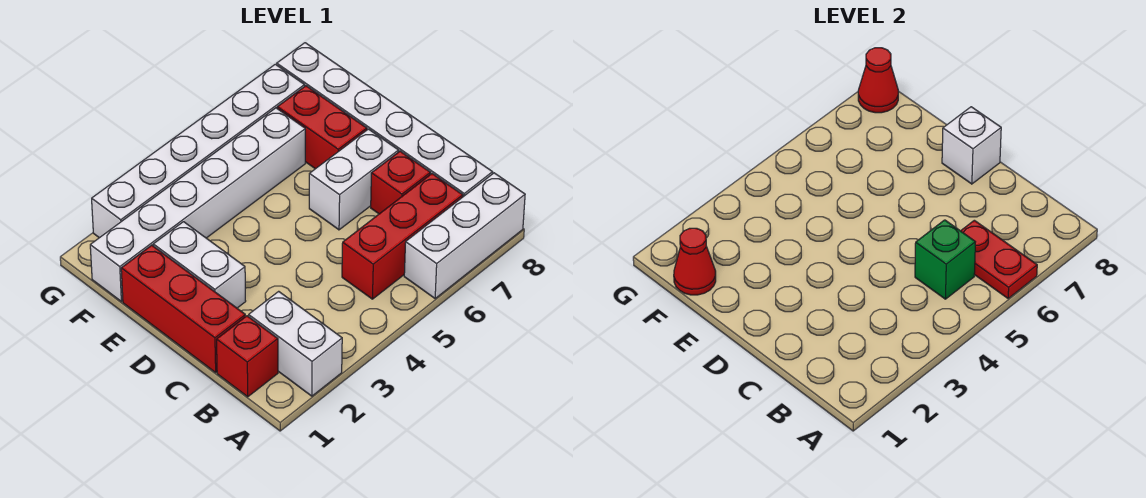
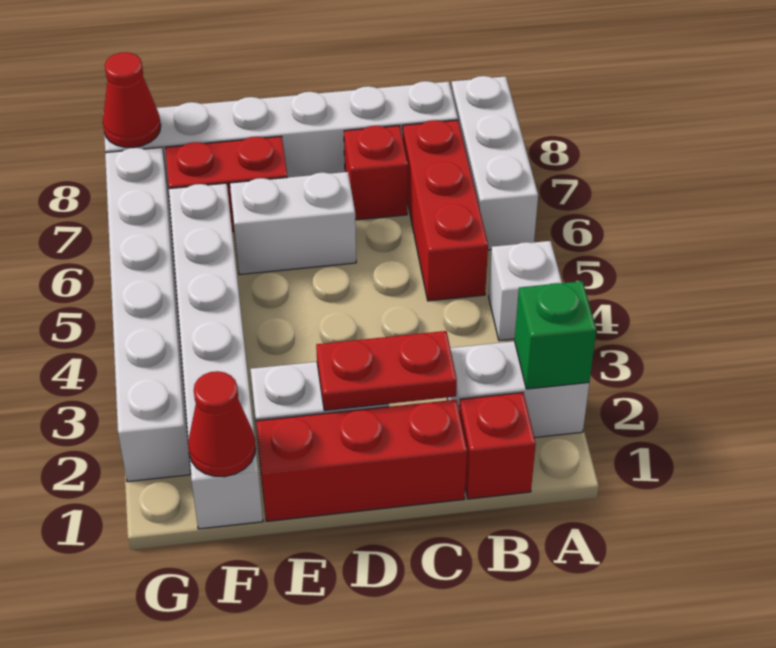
red 1x2 plate [961,220,1037,298] -> red 1x2 plate moved to [316,331,457,410]
green 1x1 brick [915,220,975,299] -> green 1x1 brick moved to [515,281,596,389]
white 1x2 brick [309,129,399,230] -> white 1x2 brick turned to [230,172,356,275]
white 1x1 brick [942,107,1001,184] -> white 1x1 brick moved to [489,241,562,341]

